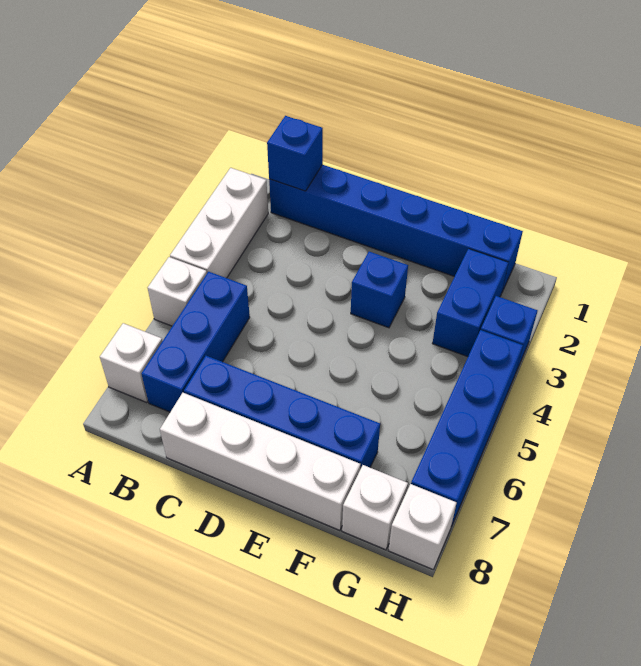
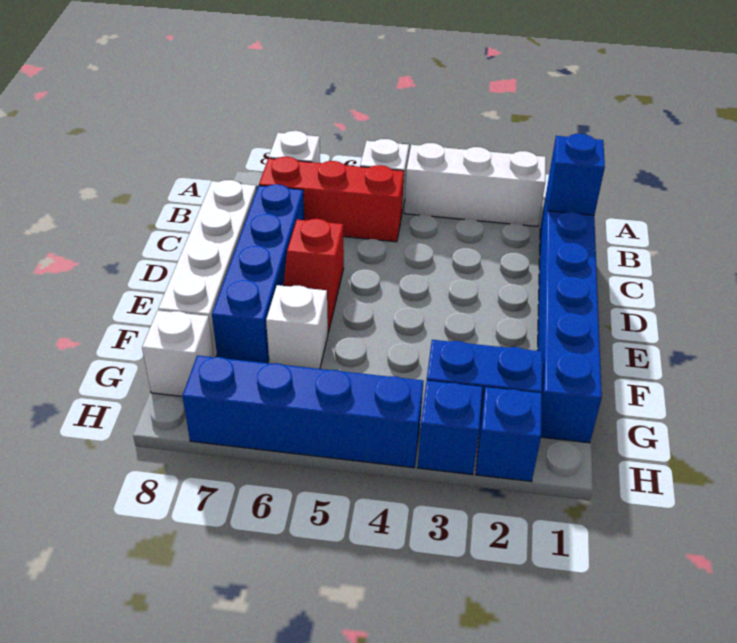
blue 1x3 brick [141,272,250,412] -> red 1x3 brick [259,157,404,242]
none -> red 1x2 slope [283,219,344,332]
blue 1x1 brick [351,252,408,328] -> blue 1x1 brick moved to [476,387,542,481]
white 1x1 brick [388,484,456,569] -> white 1x1 brick moved to [266,285,328,369]

